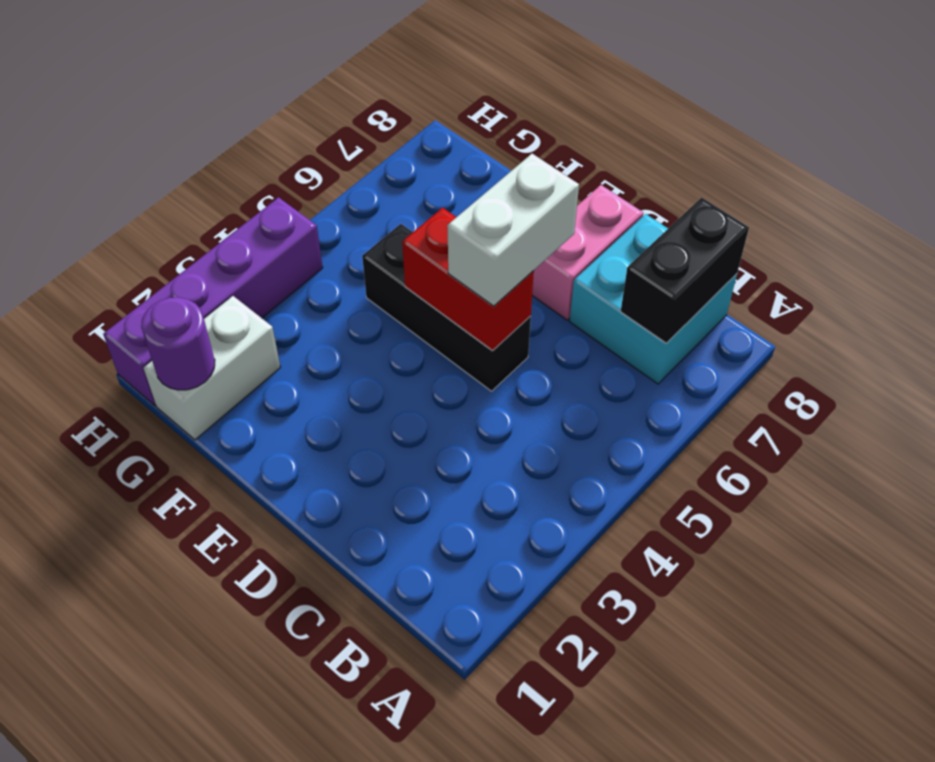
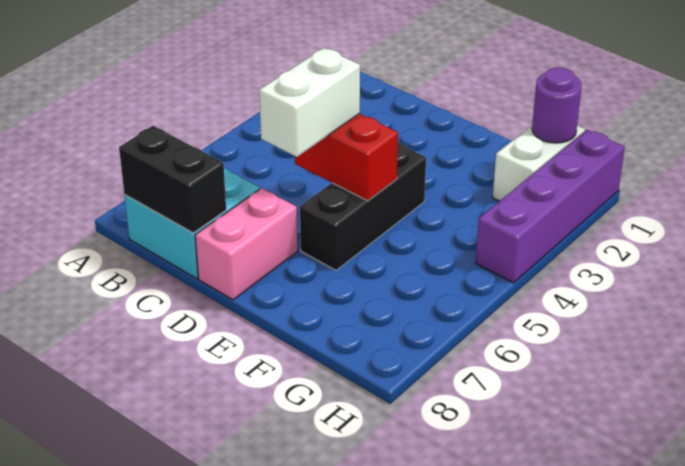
black 1x2 brick [621,197,749,343] -> black 1x2 brick turned to [119,126,226,233]
black 1x3 brick [362,224,531,391] -> black 1x3 brick turned to [300,143,426,270]

